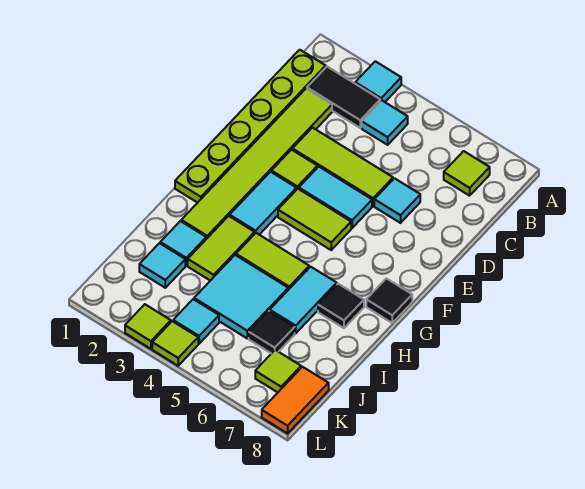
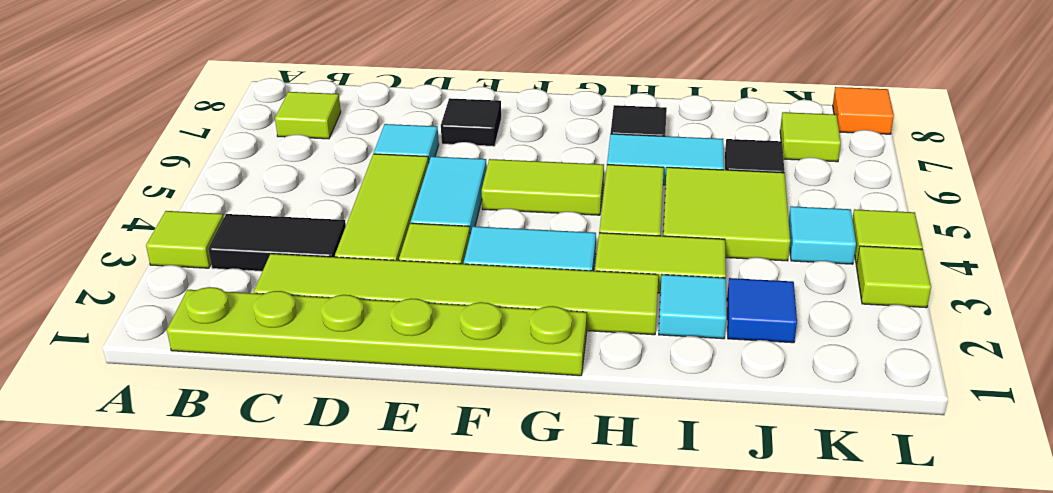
cyan 1x1 tile [355,61,401,102] -> lime 1x1 tile [146,211,224,268]
black 1x2 tile [307,67,380,128] -> black 1x2 tile turned to [208,214,346,271]
cyan 1x1 tile [362,100,408,145] -> none
lime 1x2 tile [278,189,351,250] -> lime 1x2 tile turned to [482,159,604,215]
black 1x1 tile [366,278,412,323] -> black 1x1 tile moved to [441,98,501,146]
cyan 2x2 tile [194,255,288,338] -> lime 2x2 tile [663,167,790,261]
cyan 1x1 tile [139,243,185,288] -> blue 1x1 tile [727,278,797,343]
orange 1x2 tile [262,367,329,433] -> orange 1x1 tile [833,87,894,134]

